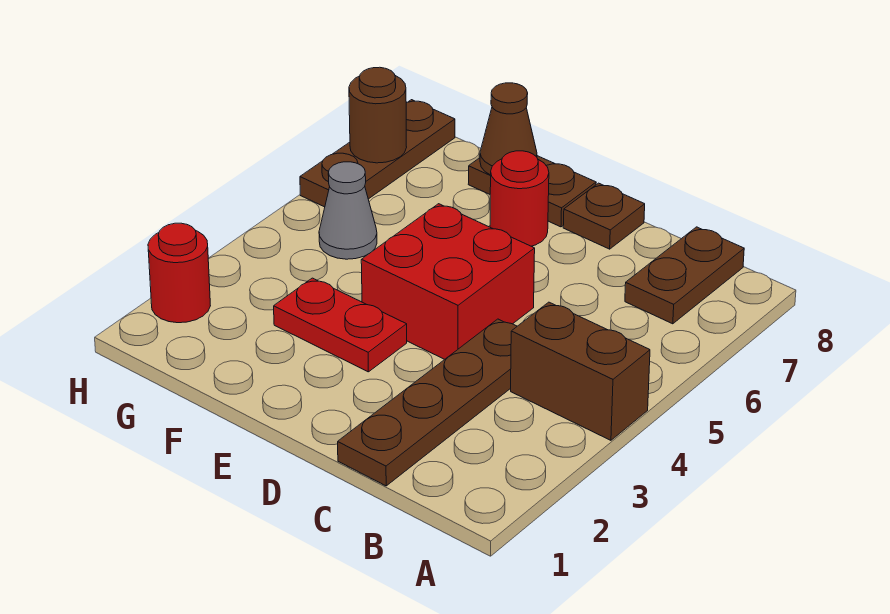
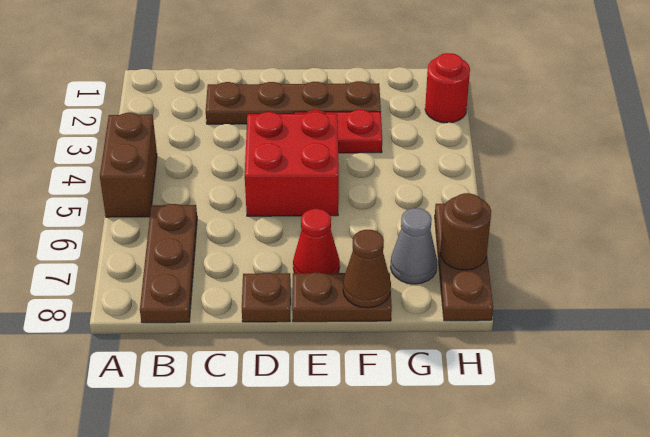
brown 1x2 brick [511,302,650,440] -> brown 1x2 brick turned to [100,113,157,217]
brown 1x2 plate [625,227,744,324] -> brown 1x3 plate [140,204,197,323]
brown 1x4 plate [338,319,517,486] -> brown 1x4 plate turned to [206,81,381,124]
red 1x1 round brick [490,151,549,246] -> red 1x1 cone [293,209,340,273]
grey 1x1 cone [319,162,377,259] -> grey 1x1 cone moved to [391,208,437,284]

